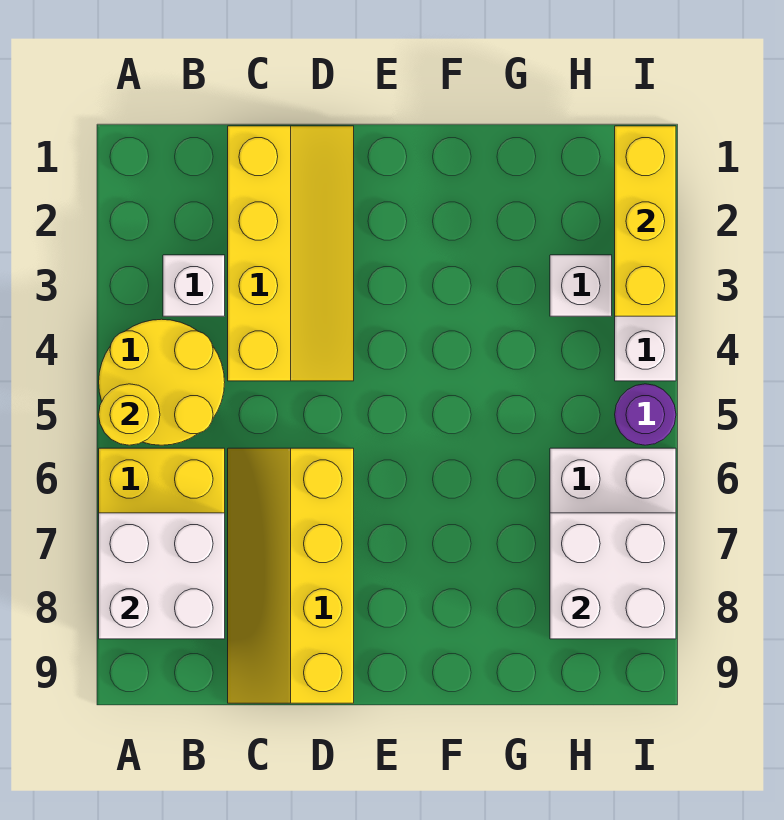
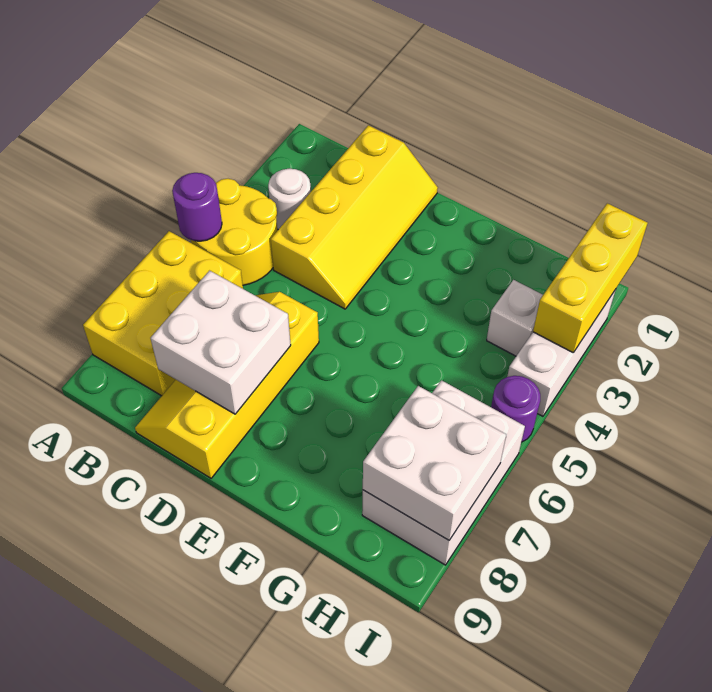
yellow 1x1 round brick [99,384,160,445] -> purple 1x1 round brick [172,173,222,241]
white 2x2 brick [99,513,225,639] -> white 2x2 brick moved to [151,271,291,414]
white 1x1 brick [163,255,225,316] -> white 1x1 round brick [268,169,311,230]

